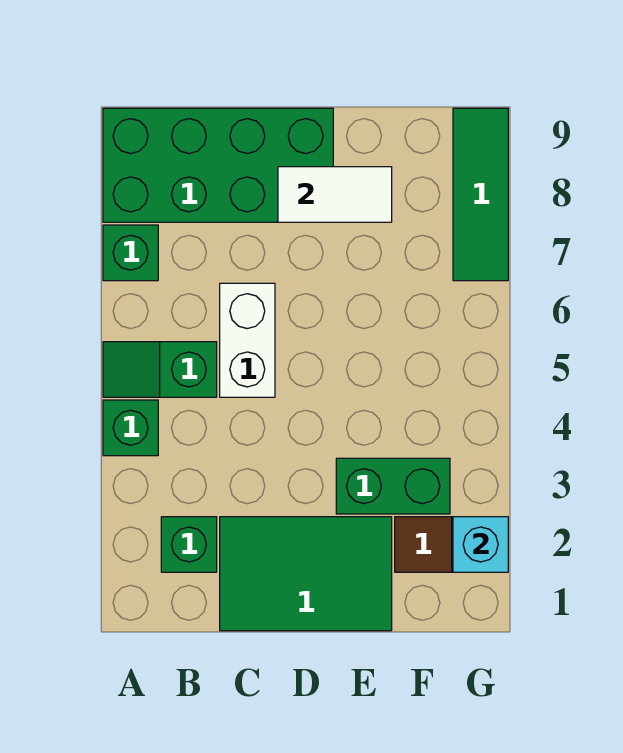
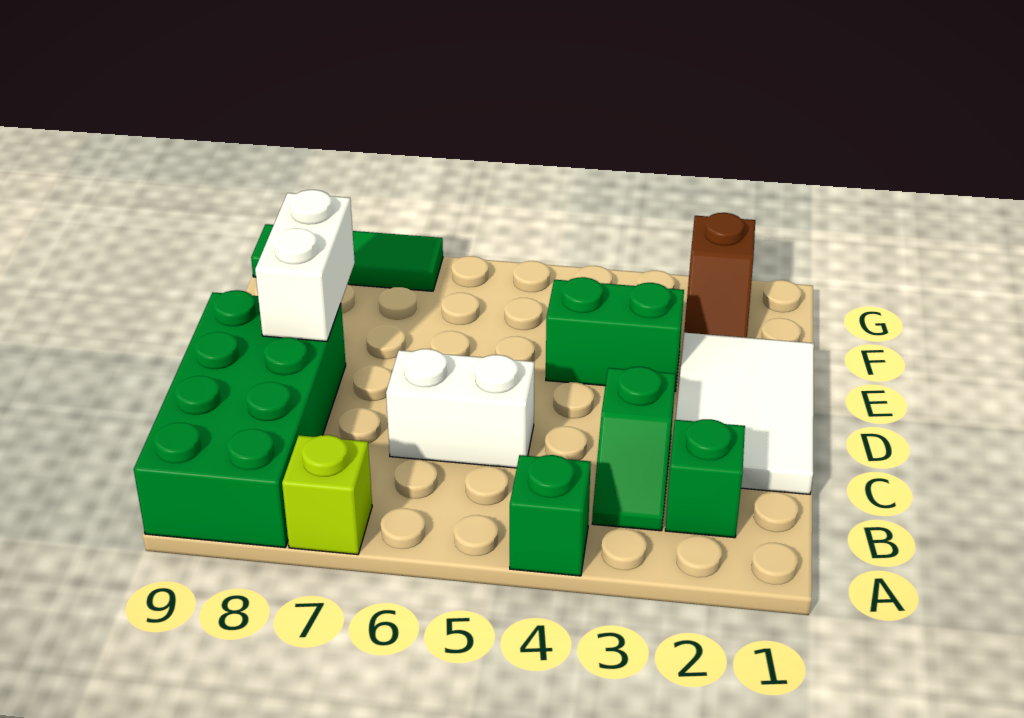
green 1x2 slope [103,342,217,397] -> green 1x2 slope moved to [592,367,676,531]
green 1x1 brick [103,225,158,281] -> lime 1x1 brick [282,435,372,555]
green 2x3 tile [220,517,392,631] -> white 2x3 tile [676,333,814,494]
white 1x2 tile [278,167,392,222] -> white 1x2 brick [255,190,355,341]
green 1x2 brick [336,458,450,514] -> green 1x2 brick turned to [546,277,684,392]
cyan 1x1 brick [453,517,508,572] -> none

